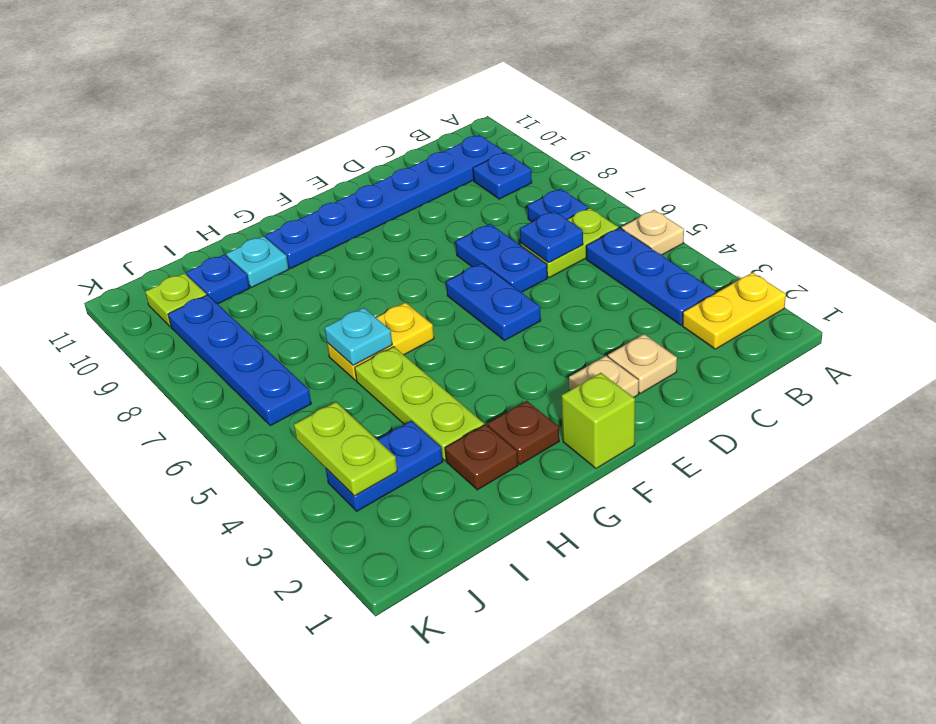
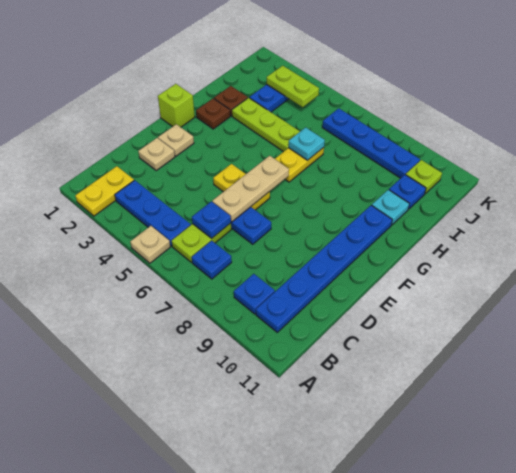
none -> tan 1x3 plate [212,156,289,222]
blue 1x2 plate [446,263,541,341] -> yellow 1x2 plate [213,164,270,210]

